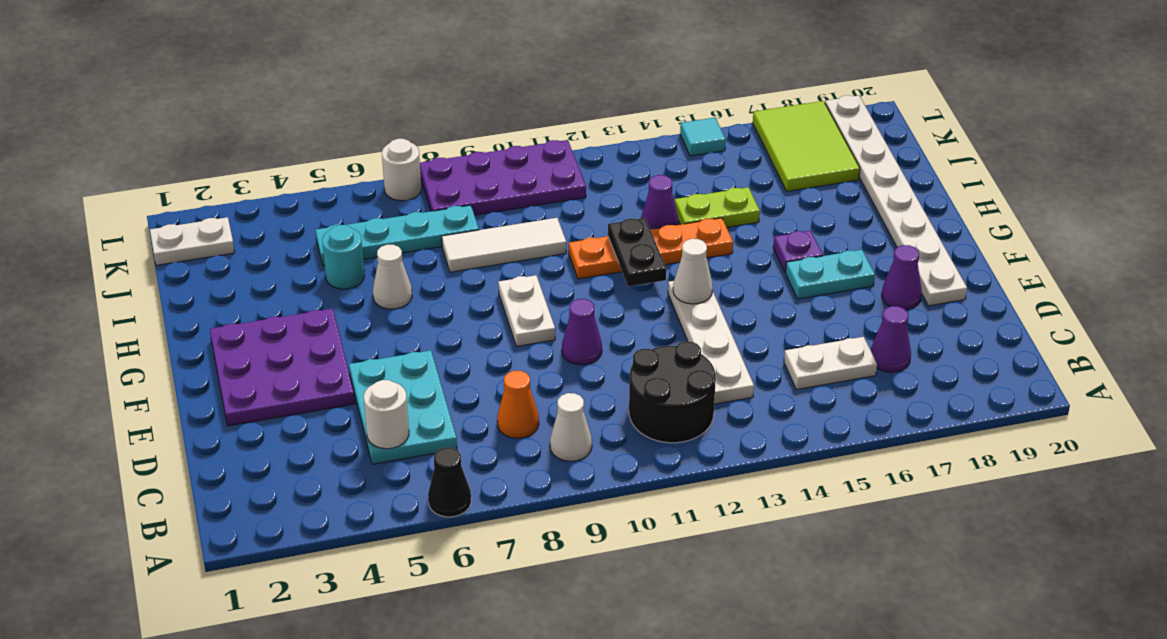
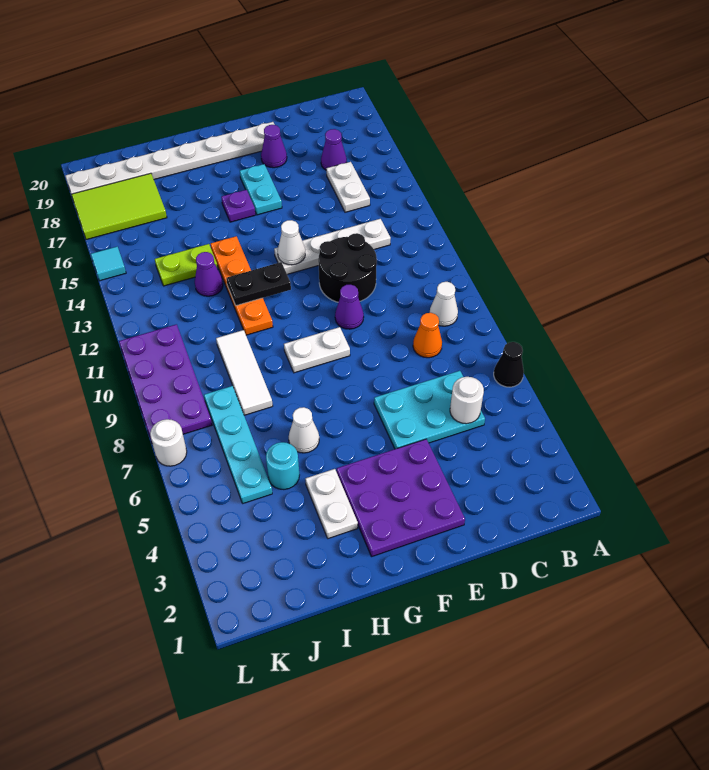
black 2x2 round brick [629,341,716,443] -> black 2x2 round brick moved to [318,233,377,302]
lime 1x2 plate [675,187,760,227] -> lime 1x2 plate turned to [155,244,218,286]
white 1x2 plate [150,217,235,265] -> white 1x2 plate moved to [305,469,358,539]

